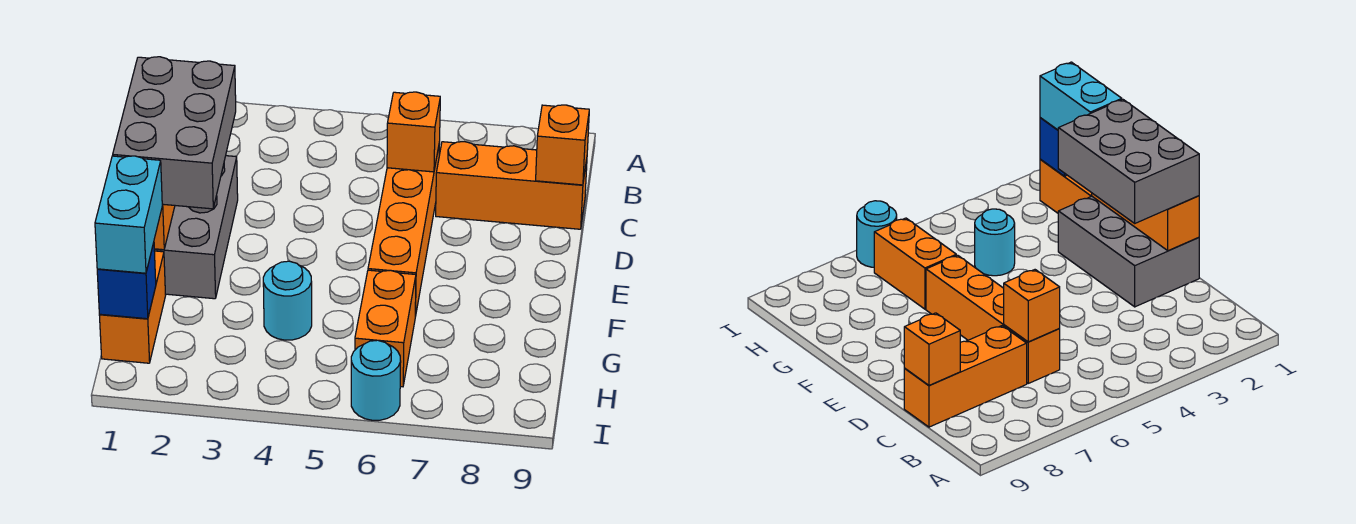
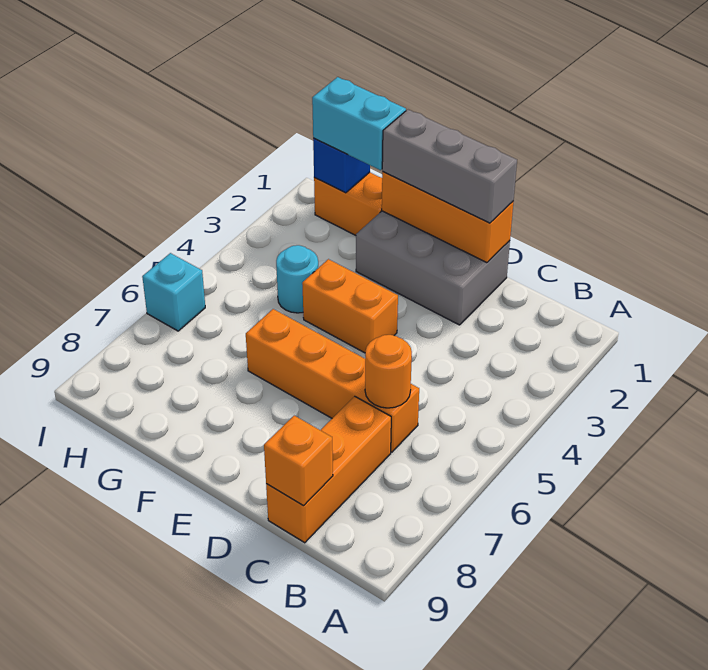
orange 1x1 brick [387,92,440,172] -> orange 1x1 round brick [365,335,412,408]
grey 2x3 brick [113,57,236,209] -> grey 1x3 brick [382,110,517,223]
orange 1x2 brick [355,270,416,387] -> orange 1x2 brick moved to [302,259,398,353]
cyan 1x1 round brick [351,340,401,420] -> cyan 1x1 brick [142,253,205,331]

